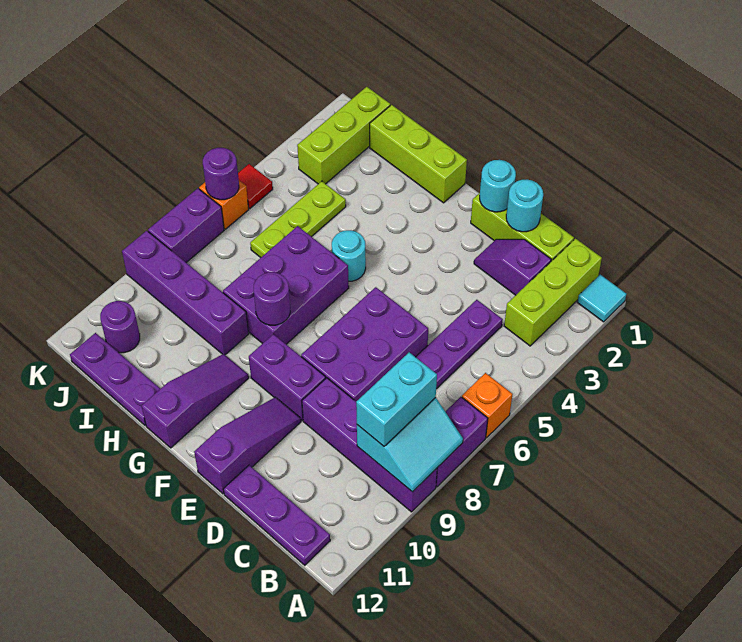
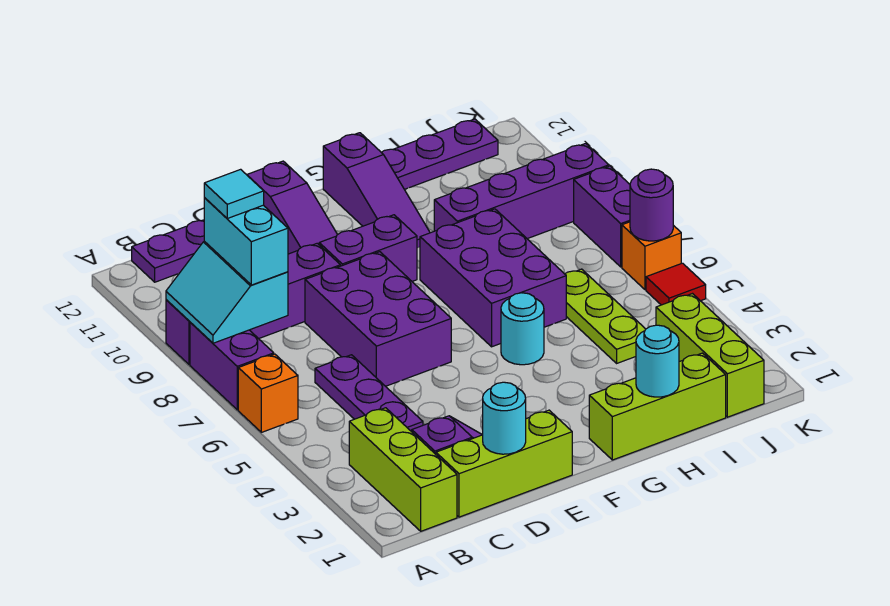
cyan 1x1 tile [577,275,626,322] -> cyan 1x1 tile moved to [204,169,264,218]
cyan 1x1 round brick [480,160,516,212] -> cyan 1x1 round brick moved to [636,325,679,397]
purple 1x1 round brick [254,272,290,325] -> none
purple 1x1 round brick [100,301,140,353] -> none

